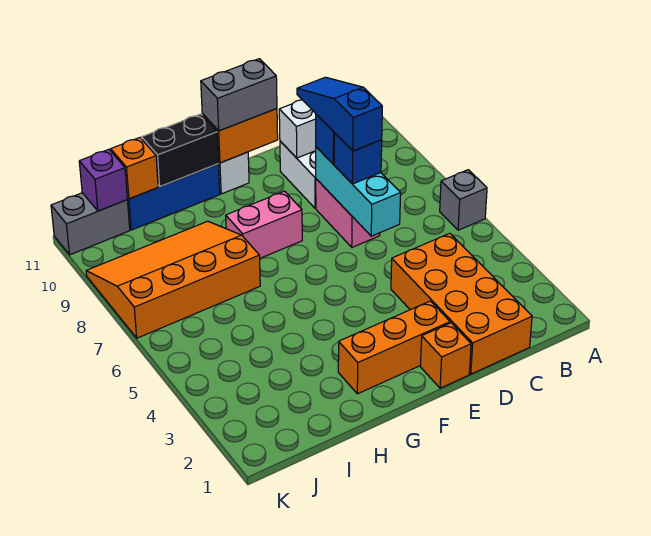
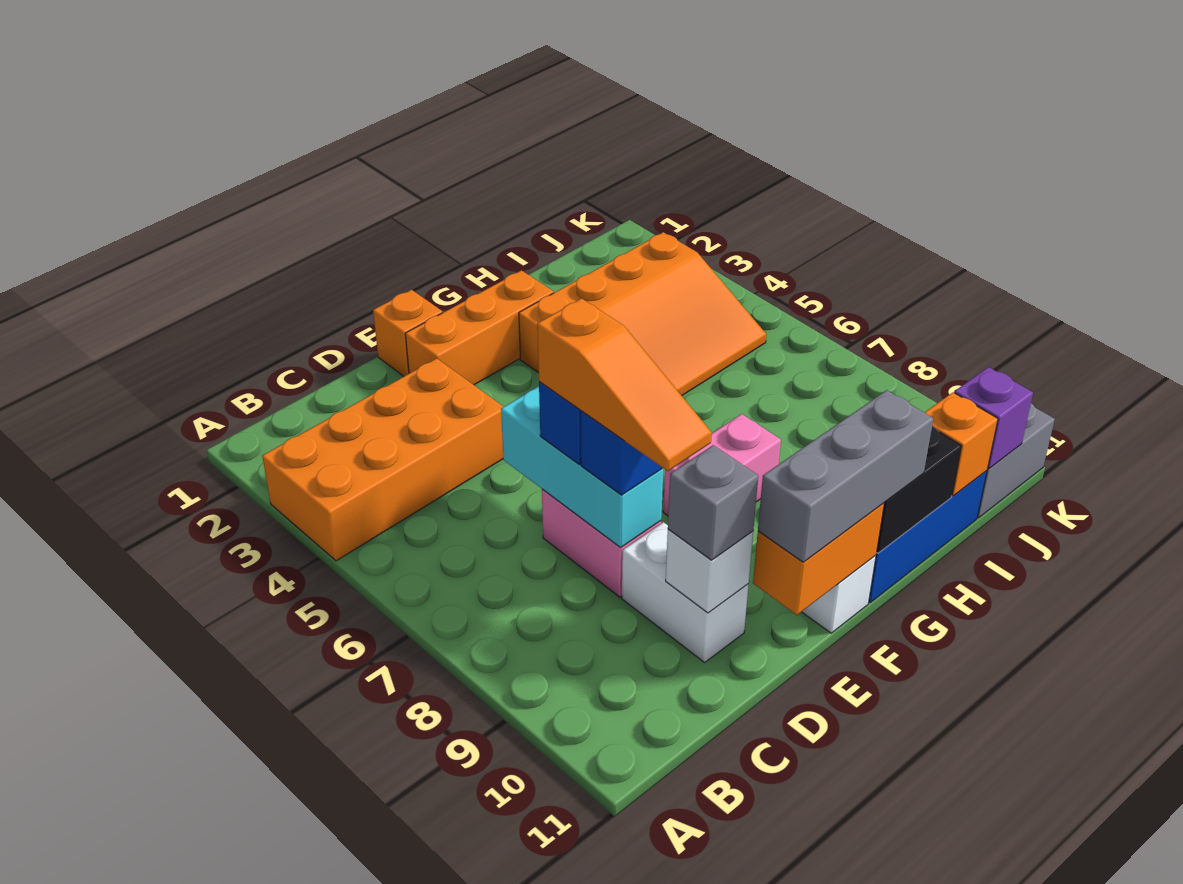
grey 1x1 brick [440,170,487,230] -> grey 1x1 brick moved to [668,445,758,560]
orange 2x4 brick [391,233,532,374] -> orange 2x4 brick turned to [262,358,503,561]
blue 1x3 slope [297,77,382,151] -> orange 1x3 slope [537,298,712,471]
grey 1x2 brick [201,59,277,131] -> grey 1x3 brick [758,390,933,562]
orange 3x4 slope [86,221,260,338] -> orange 3x4 slope moved to [519,232,766,396]

